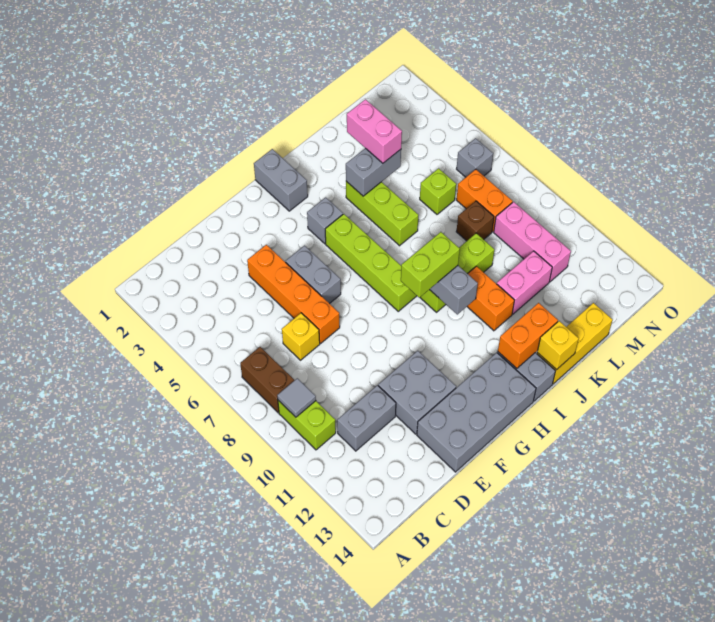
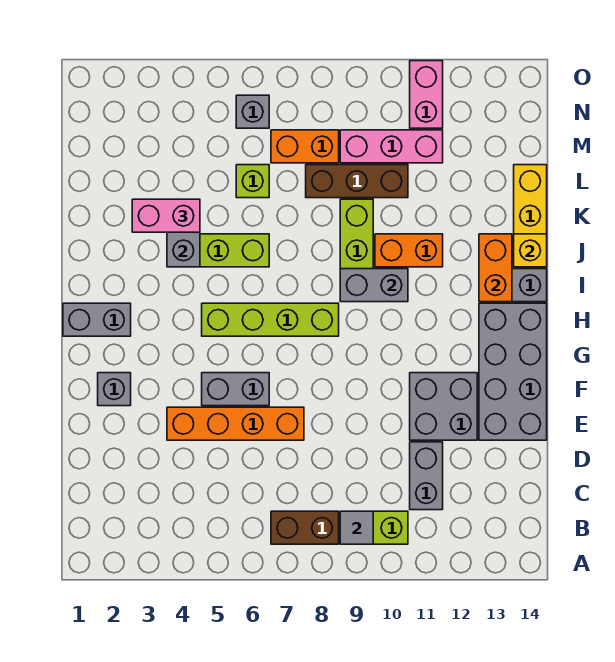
yellow 1x1 brick [282,313,320,360] -> none
grey 1x1 brick [307,197,343,244] -> grey 1x1 brick moved to [98,373,131,406]
lime 1x2 brick [401,232,460,297] -> none
pink 1x2 brick [497,251,552,314] -> pink 1x2 brick moved to [410,61,443,128]
brown 1x1 brick [456,201,494,241] -> brown 1x3 brick [306,165,408,198]

